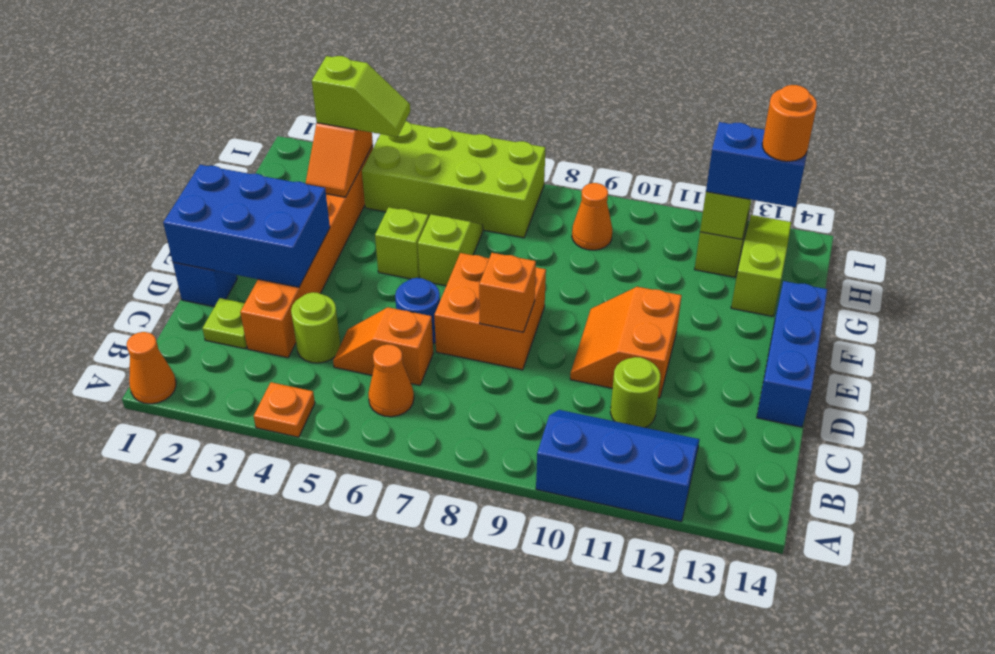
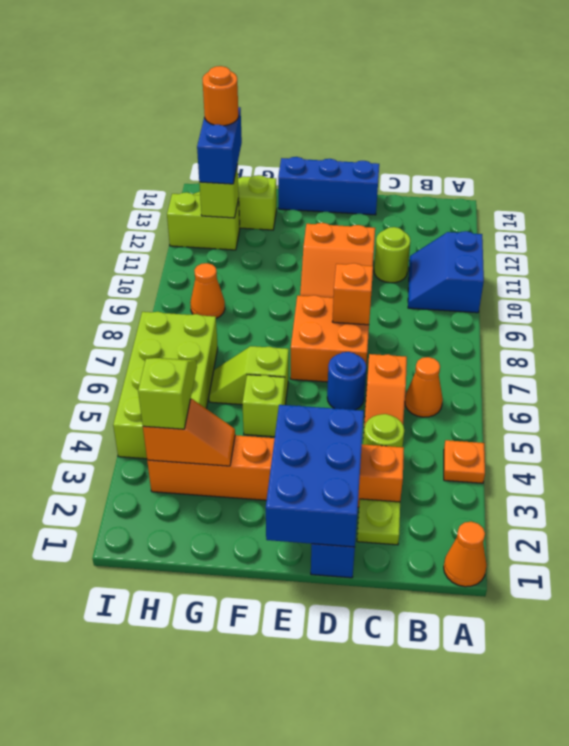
blue 2x3 slope [536,410,700,522] -> blue 2x2 slope [408,231,484,313]

